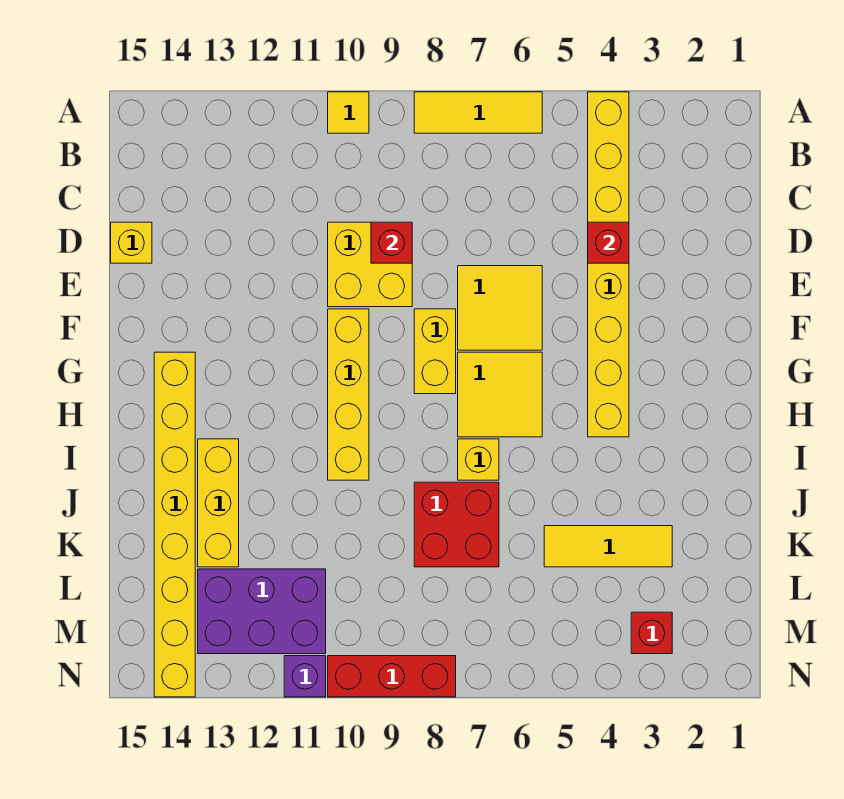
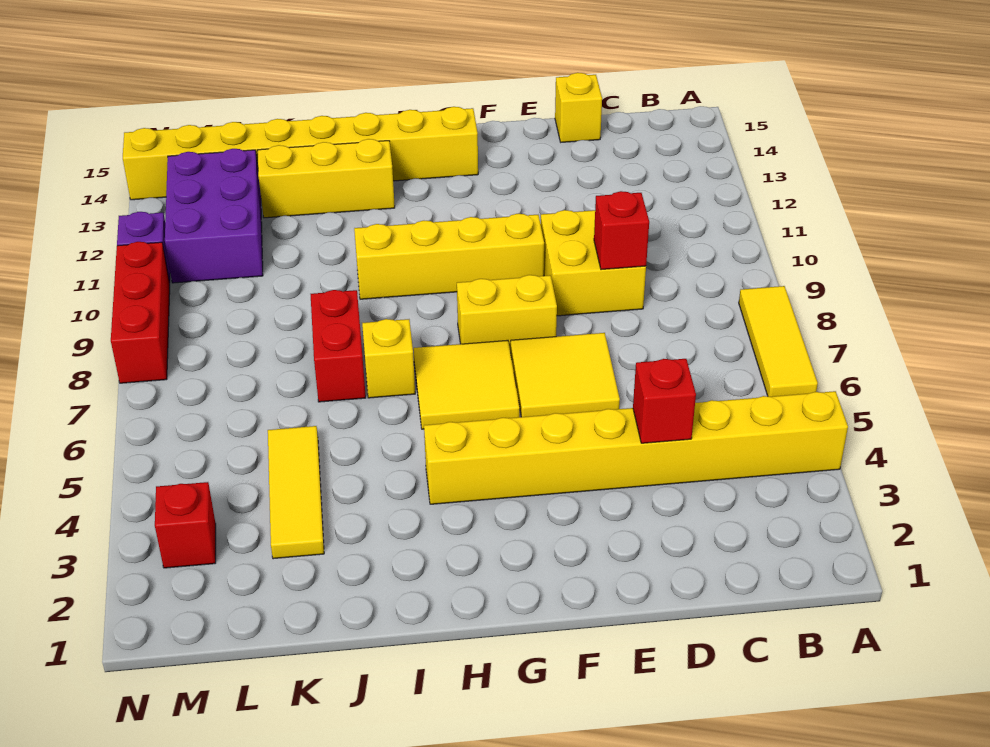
yellow 1x1 tile [328,92,369,133] -> none
red 2x2 brick [414,482,499,567] -> red 1x2 brick [311,290,366,402]

